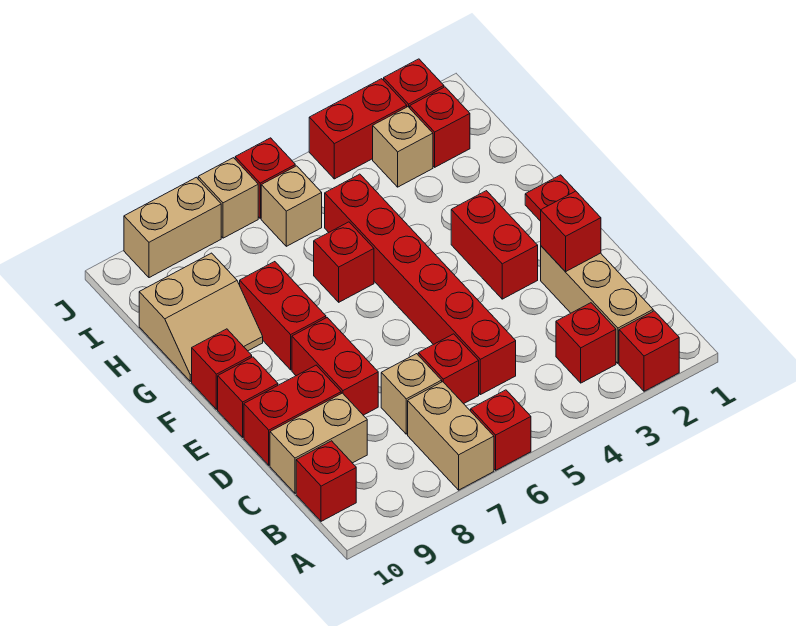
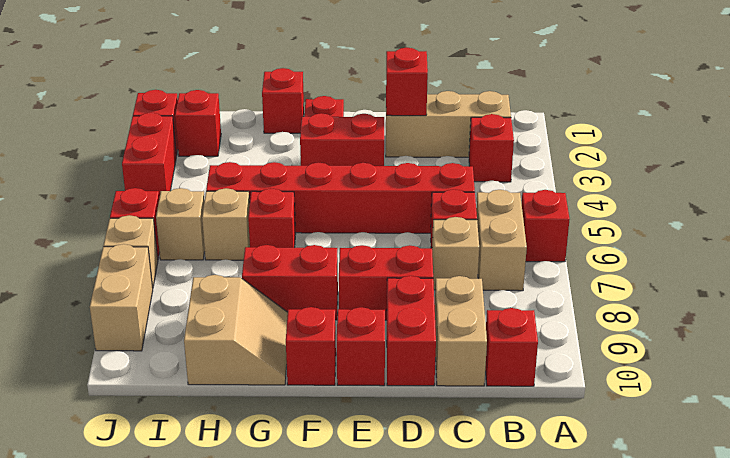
red 1x1 brick [619,311,679,391] -> red 1x1 brick moved to [262,68,304,133]
tan 1x2 brick [408,382,494,490] -> tan 1x2 brick turned to [476,190,527,291]
tan 1x1 brick [373,107,433,187] -> tan 1x1 brick moved to [202,188,250,260]

